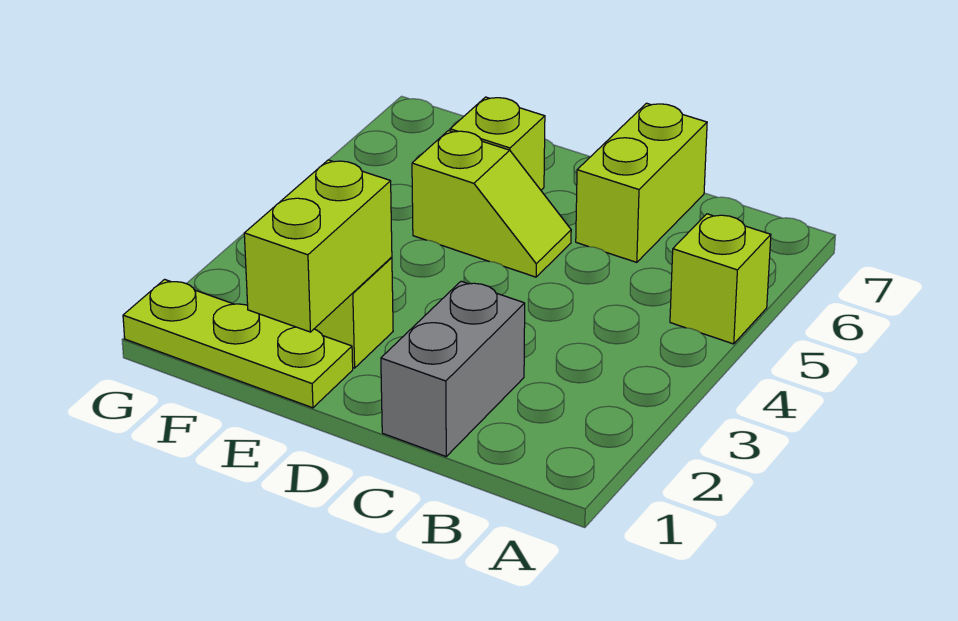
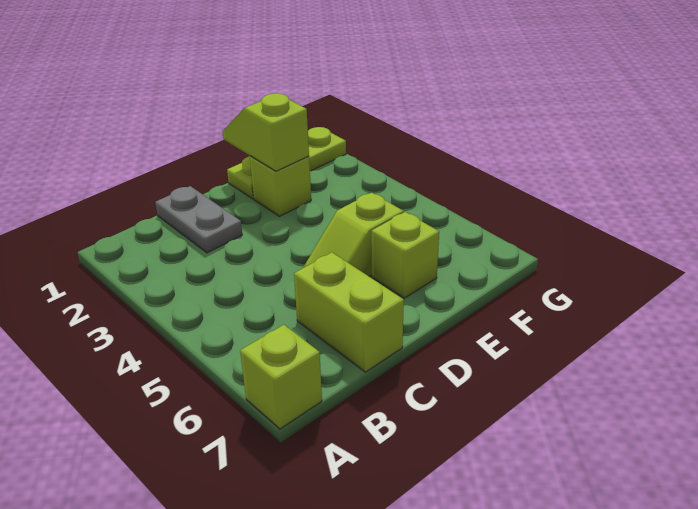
lime 1x1 brick [670,214,771,344] -> lime 1x1 brick moved to [240,325,322,429]
grey 1x2 brick [381,281,525,456] -> grey 1x2 plate [155,186,242,253]
lime 1x2 brick [244,160,392,332] -> lime 1x2 slope [223,93,309,171]

